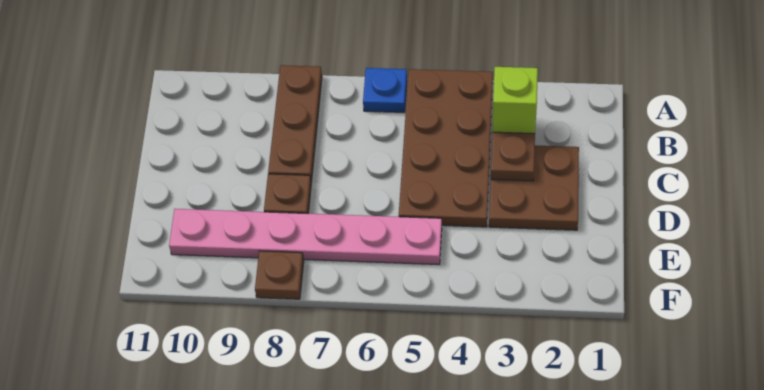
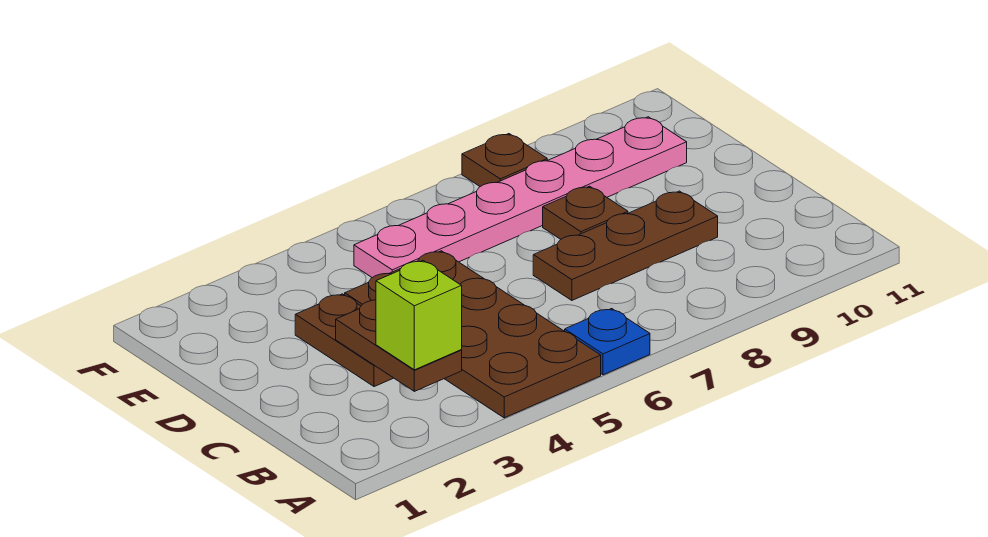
brown 1x3 plate [268,65,322,182] -> brown 1x3 plate turned to [533,191,718,300]
brown 2x2 plate [489,145,579,230] -> brown 1x2 plate [295,294,393,387]

